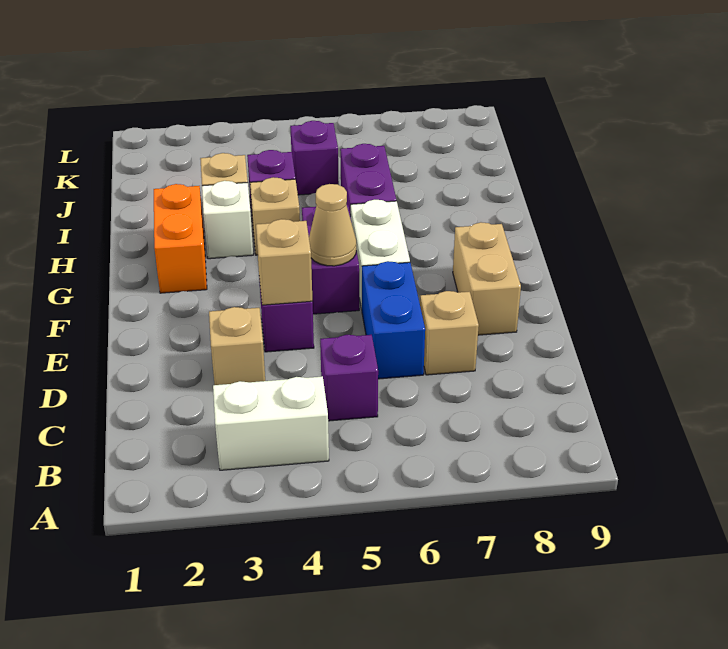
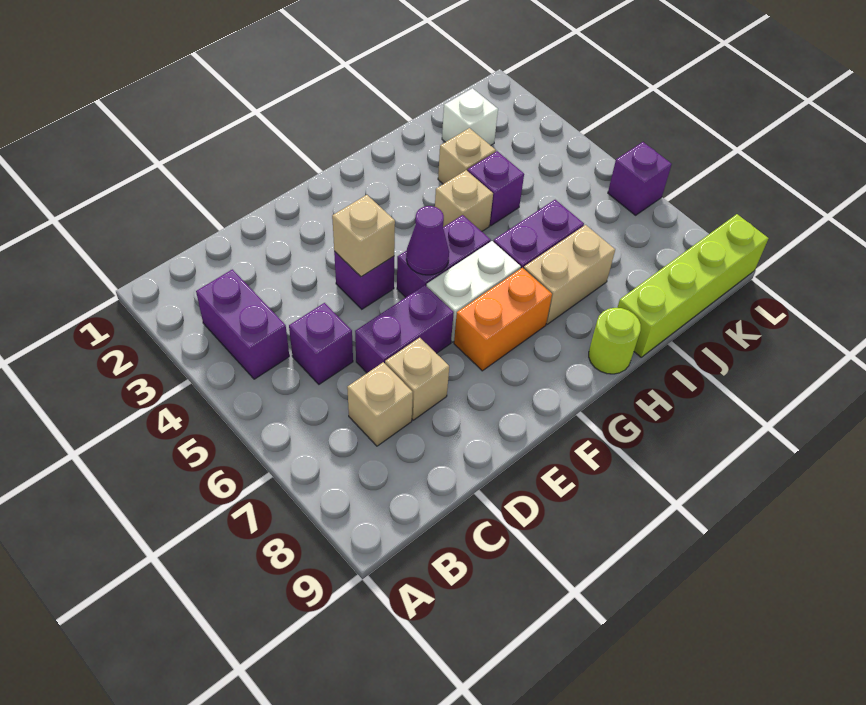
white 1x2 brick [213,376,329,470] -> purple 1x2 brick [196,269,289,379]
tan 1x1 brick [209,307,265,385] -> tan 1x1 brick moved to [347,362,413,446]
blue 1x2 brick [362,261,425,379] -> purple 1x2 brick [355,285,454,373]
tan 1x2 brick [453,222,521,335] -> tan 1x2 brick moved to [524,225,615,324]
tan 1x1 cone [309,184,356,266] -> purple 1x1 cone [406,206,449,275]
orange 1x2 brick [154,184,207,293] -> orange 1x2 brick moved to [454,268,552,371]
white 1x1 brick [202,181,253,259] -> white 1x1 brick moved to [442,88,498,145]
none -> lime 1x1 round brick [589,308,641,374]
none -> lime 1x4 brick [617,214,768,357]
purple 1x1 brick [290,121,339,195] -> purple 1x1 brick moved to [608,142,672,215]

